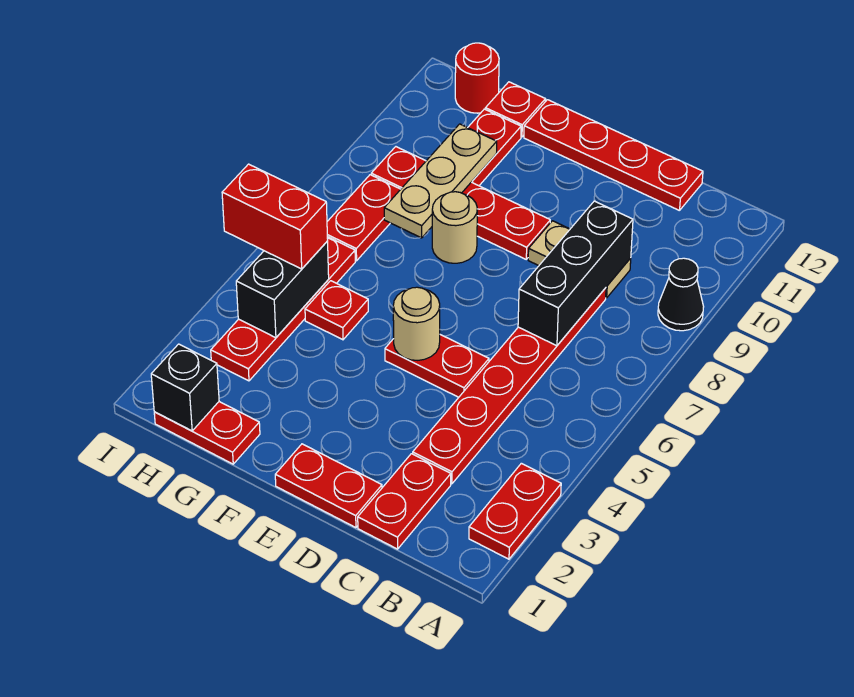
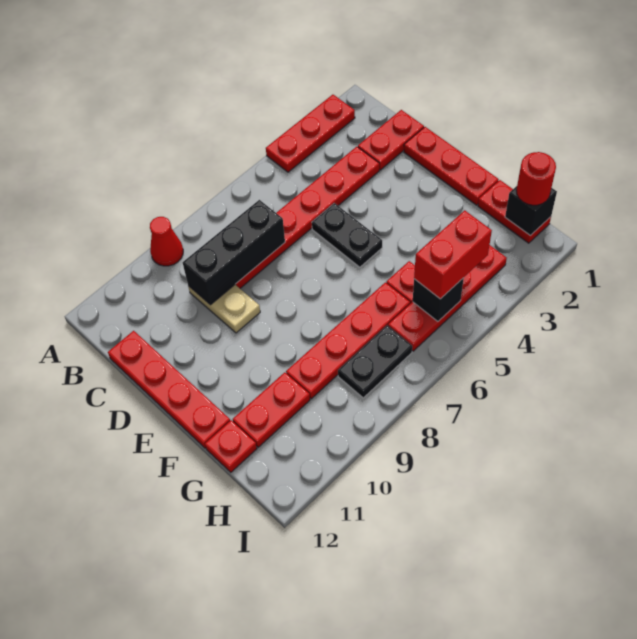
red 1x2 plate [469,463,561,559] -> red 1x3 plate [266,95,355,172]
black 1x1 cone [658,258,704,331] -> red 1x1 cone [150,217,183,266]
red 1x2 plate [275,444,382,528] -> red 1x3 plate [404,127,499,205]
red 1x2 plate [385,335,489,397] -> black 1x2 plate [312,203,382,267]
tan 1x1 round brick [393,287,440,360] -> none
red 1x4 plate [371,147,550,259] -> red 1x4 plate turned to [286,282,410,399]
tan 1x1 round brick [432,192,477,263] -> none
tan 1x3 plate [384,124,497,238] -> none
black 1x2 brick [236,241,329,338] -> black 1x1 brick [413,278,464,321]
red 1x2 brick [222,164,328,269] -> red 1x2 brick turned to [414,210,492,299]
red 1x2 plate [327,175,401,261] -> black 1x2 plate [338,326,412,398]
red 1x1 round brick [455,43,499,113] -> red 1x1 round brick moved to [516,152,556,205]

